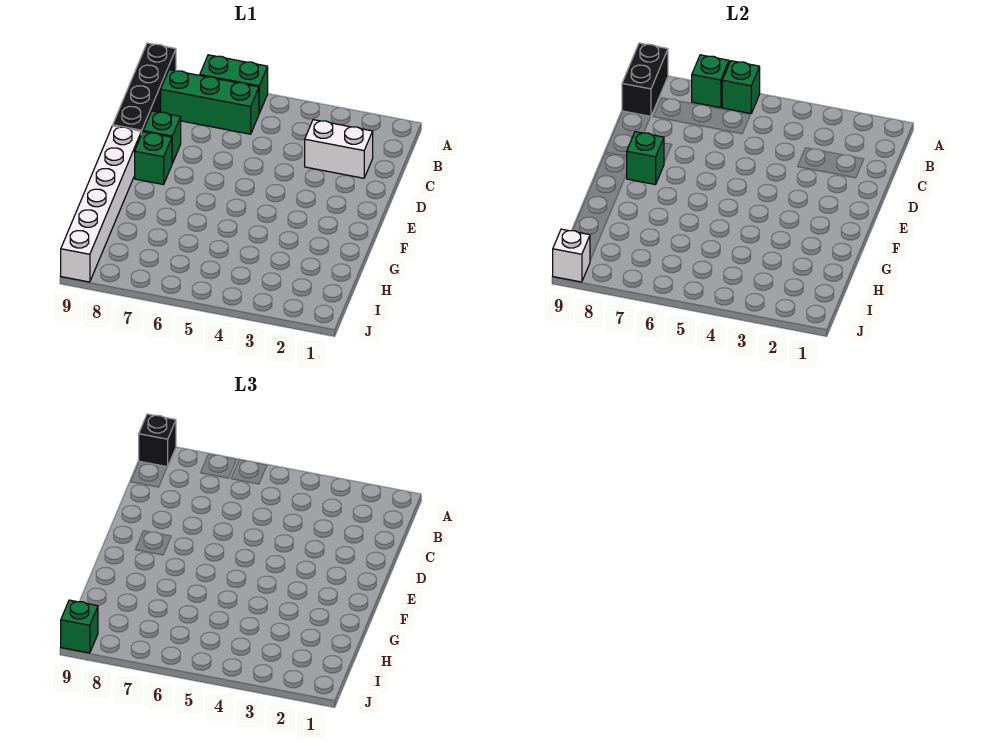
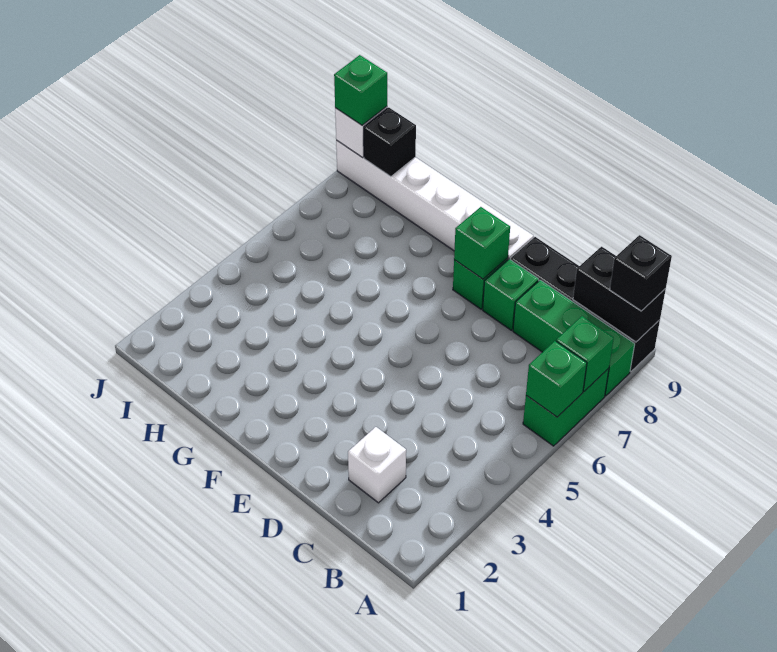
green 1x3 brick [161,70,259,134] -> green 1x3 brick turned to [513,280,635,396]
white 1x2 brick [305,120,373,178] -> white 1x1 brick [348,427,406,503]
none -> black 1x1 brick [364,107,416,177]

